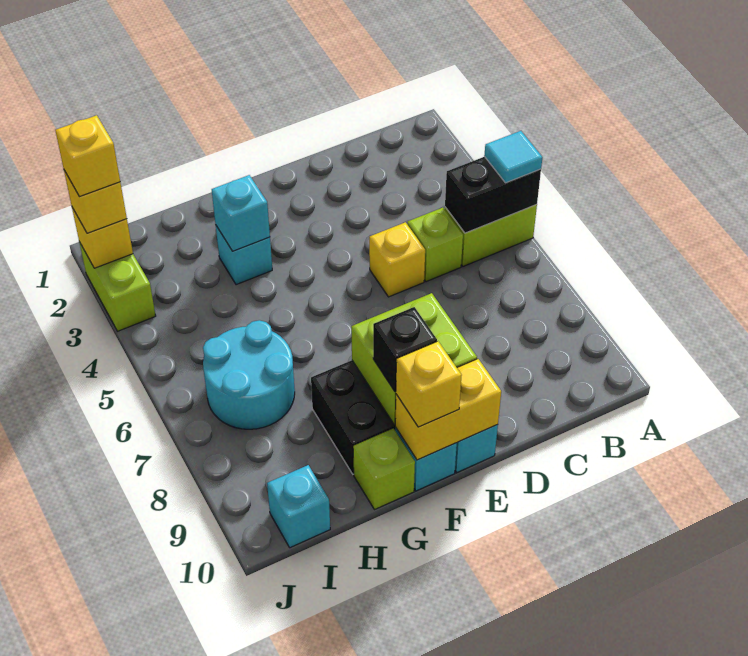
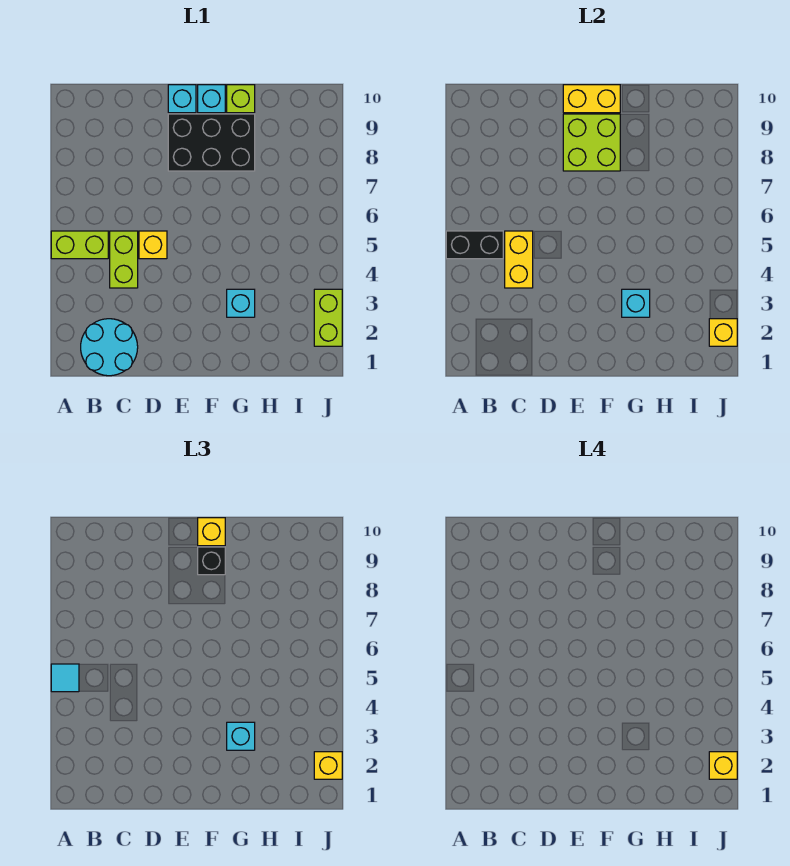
none -> yellow 1x2 brick [505,231,533,288]
lime 1x1 brick [407,208,463,282] -> lime 1x2 brick [110,231,138,288]
cyan 2x2 round brick [203,320,295,429] -> cyan 2x2 round brick moved to [81,319,138,376]
cyan 1x1 brick [267,465,330,548] -> cyan 1x1 brick moved to [227,722,255,750]

